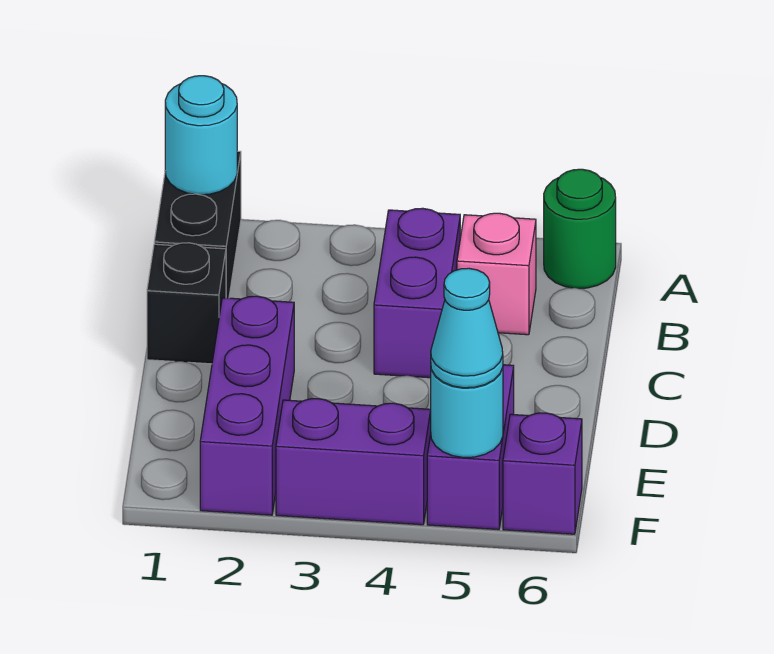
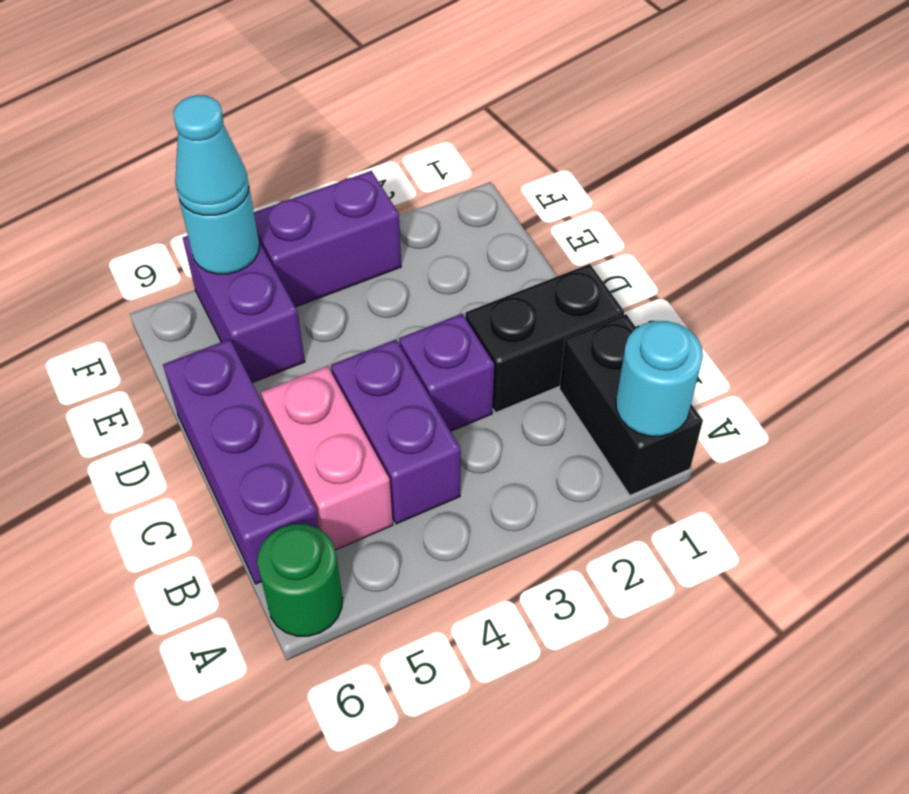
pink 1x1 brick [457,213,536,335] -> pink 1x2 brick [261,366,393,550]
black 1x1 brick [147,243,226,364] -> black 1x2 brick [465,264,624,413]
purple 1x3 brick [200,296,294,515] -> purple 1x3 brick moved to [163,339,319,584]
purple 1x1 brick [503,413,582,534] -> purple 1x1 brick moved to [399,314,494,431]

